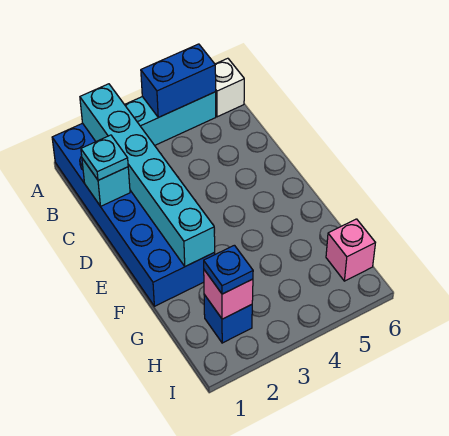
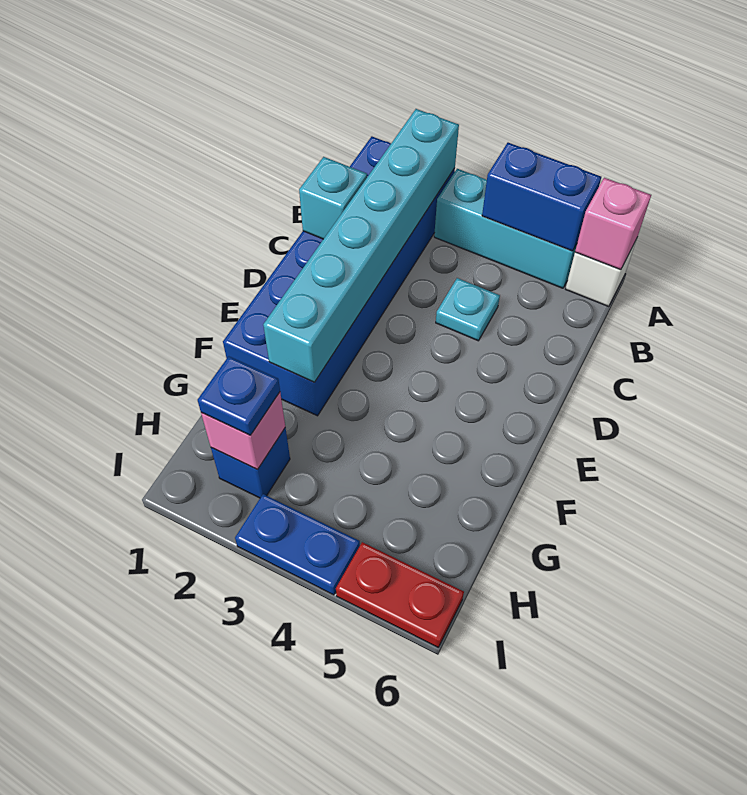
cyan 1x1 plate [81,135,128,180] -> cyan 1x1 plate moved to [436,278,500,341]
pink 1x1 brick [326,219,375,281] -> pink 1x1 brick moved to [575,178,651,270]
none -> blue 1x2 plate [235,494,360,595]
none -> red 1x2 plate [336,542,464,647]

